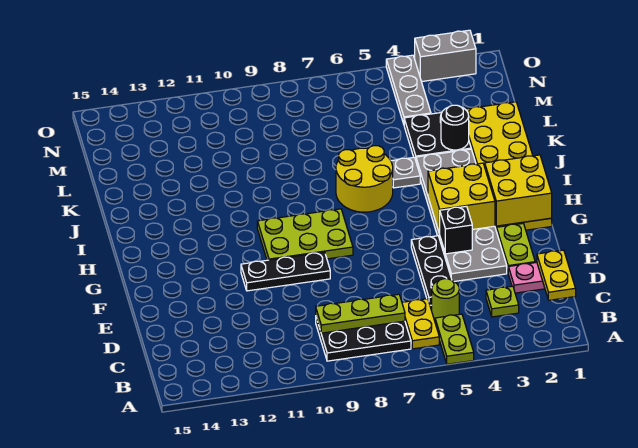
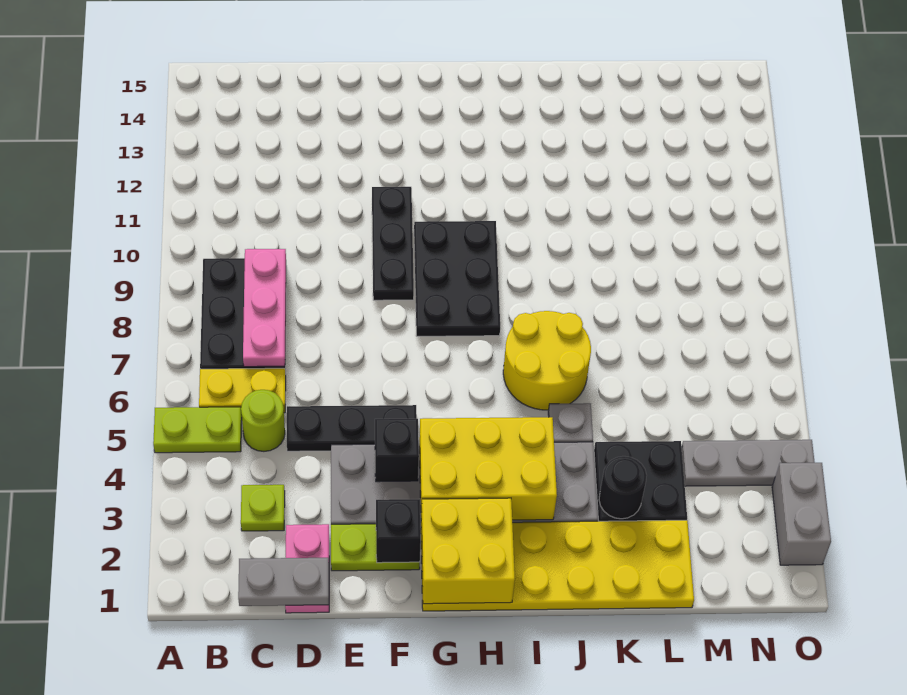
yellow 1x2 plate [537,250,576,300] -> grey 1x2 plate [238,558,329,606]
lime 1x3 plate [316,294,405,333] -> pink 1x3 plate [243,249,286,367]
none -> black 1x1 brick [376,499,421,563]
yellow 2x2 brick [428,163,495,234] -> yellow 2x3 brick [419,417,557,520]
lime 2x3 plate [257,209,353,260] -> black 2x3 plate [414,221,500,336]

